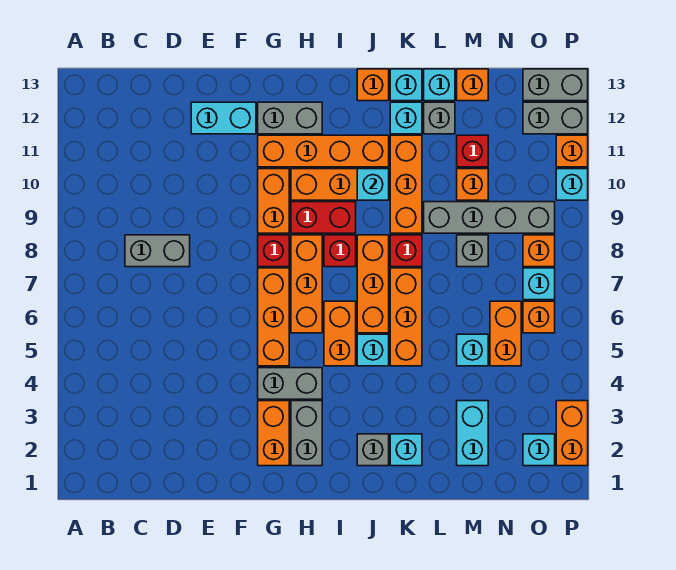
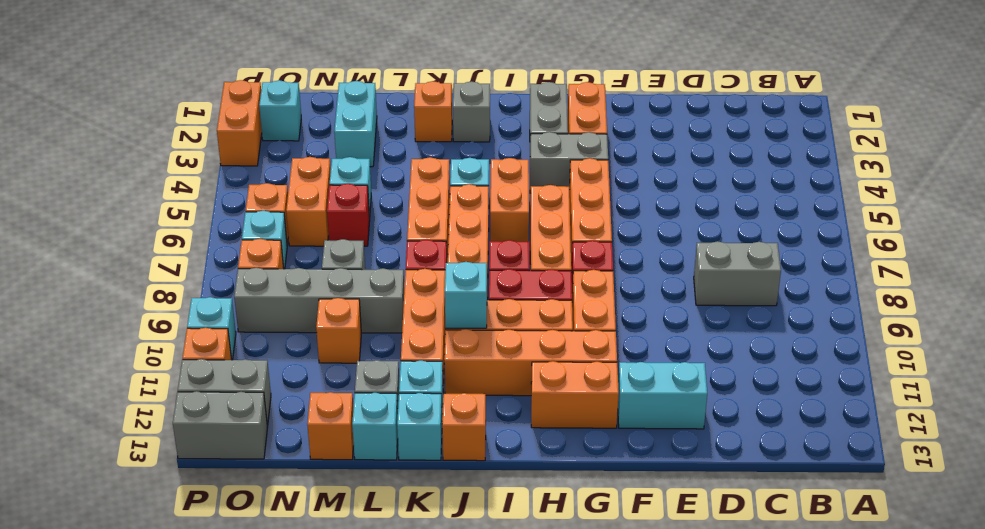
grey 1x2 brick [258,102,322,134] -> orange 1x2 brick [531,361,619,428]
cyan 1x1 brick [390,434,422,466] -> orange 1x1 brick [414,81,452,142]
red 1x1 brick [457,135,488,167] -> red 1x1 brick moved to [327,184,370,246]

